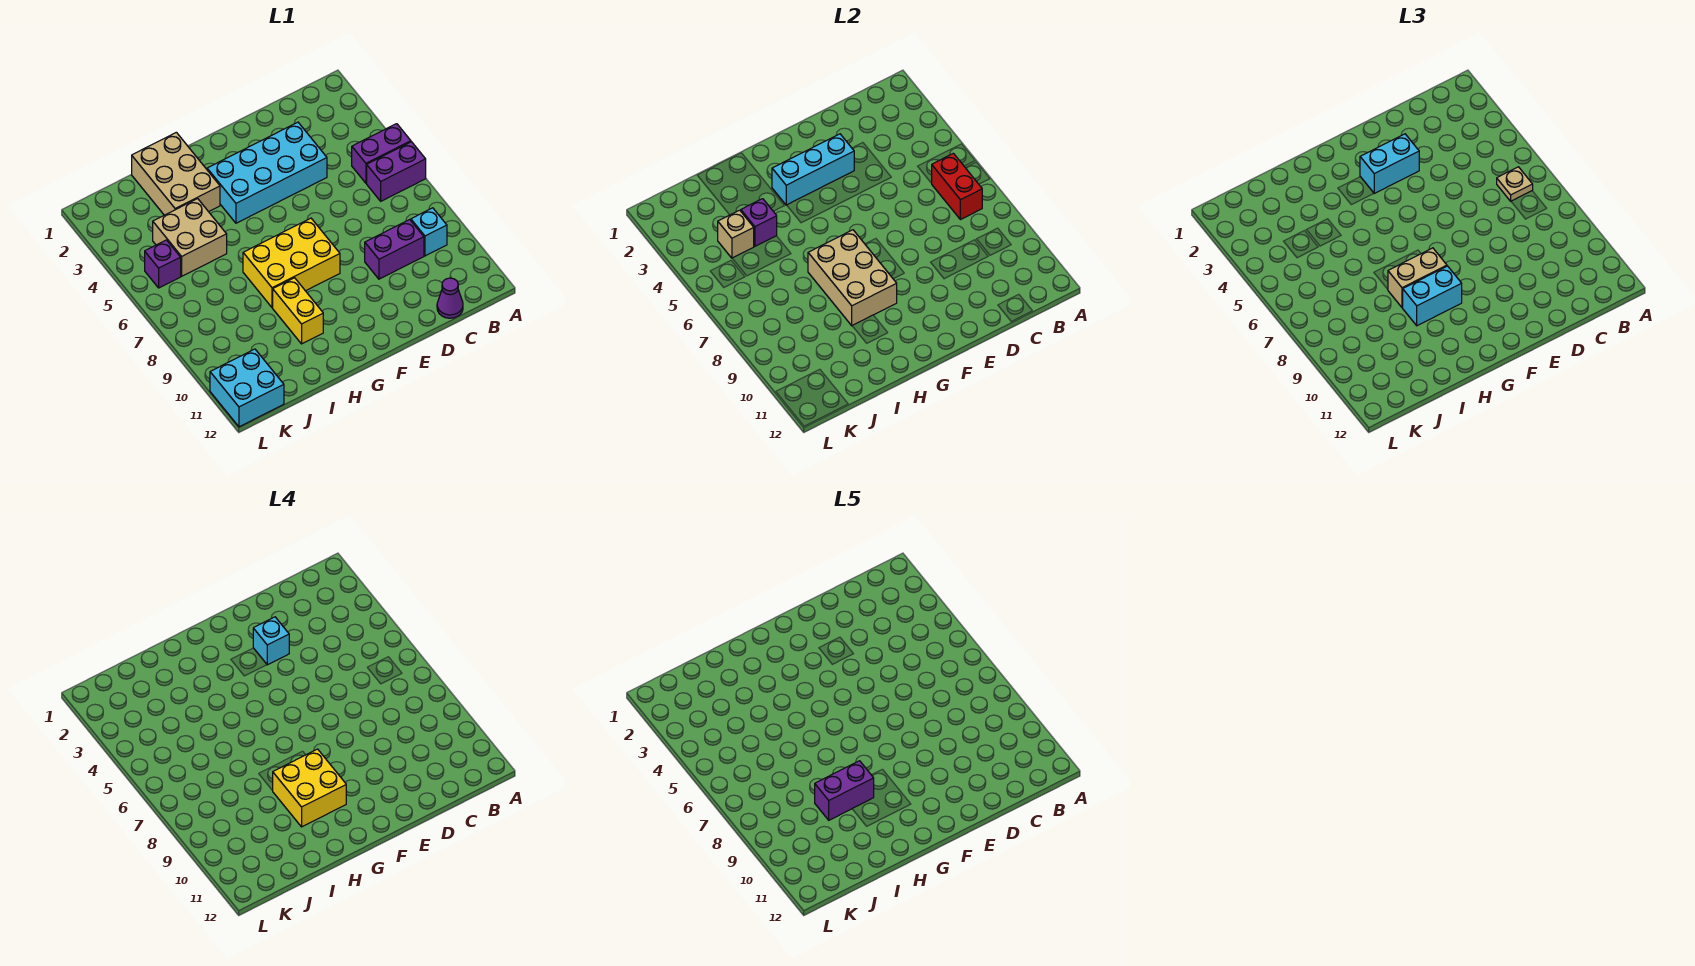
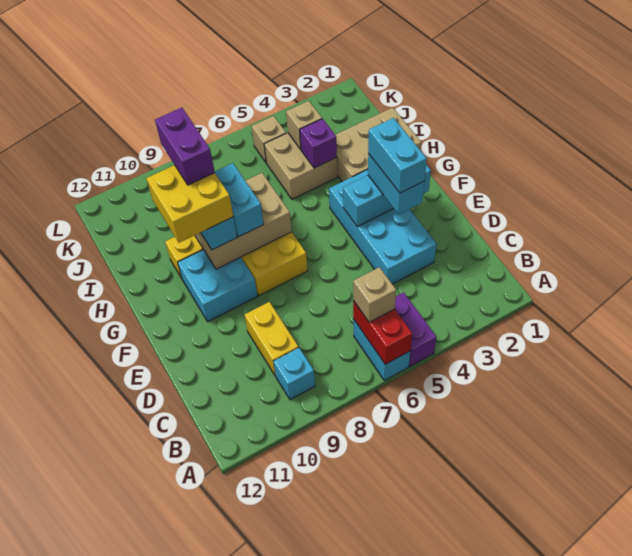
purple 1x2 brick [367,142,426,201] -> cyan 1x2 brick [354,320,410,381]
red 1x2 brick [932,153,982,220] -> red 1x2 brick turned to [353,301,412,364]
tan 1x1 plate [1497,167,1533,201] -> tan 1x1 brick [353,267,396,322]
purple 1x2 brick [365,220,424,279] -> yellow 1x2 brick [244,302,299,376]
purple 1x1 cone [437,278,463,318] -> none
cyan 1x3 brick [772,134,854,205] -> cyan 1x3 brick turned to [343,165,431,227]
cyan 1x1 brick [253,617,289,665] -> cyan 1x2 brick [368,118,427,193]
tan 1x2 brick [1388,248,1447,307] -> cyan 1x2 brick [215,163,264,237]
purple 1x1 brick [145,240,181,288] -> tan 1x1 brick [251,116,286,162]
cyan 2x2 brick [210,349,284,427] -> cyan 2x2 brick moved to [178,250,257,322]

